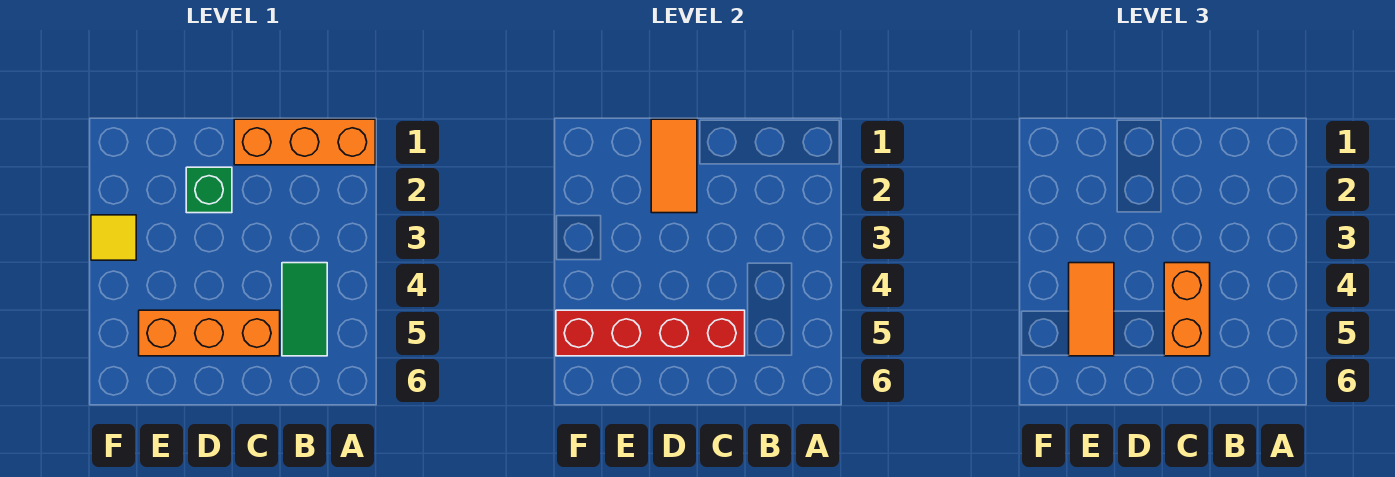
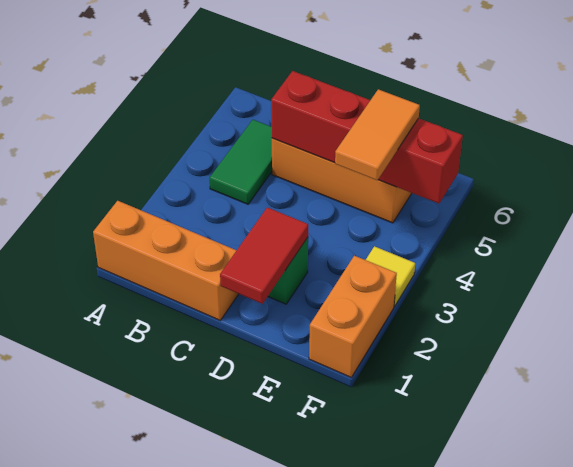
orange 1x2 brick [1164,263,1210,356] -> orange 1x2 brick moved to [309,256,397,377]
orange 1x2 tile [651,119,697,213] -> red 1x2 tile [220,207,308,304]

